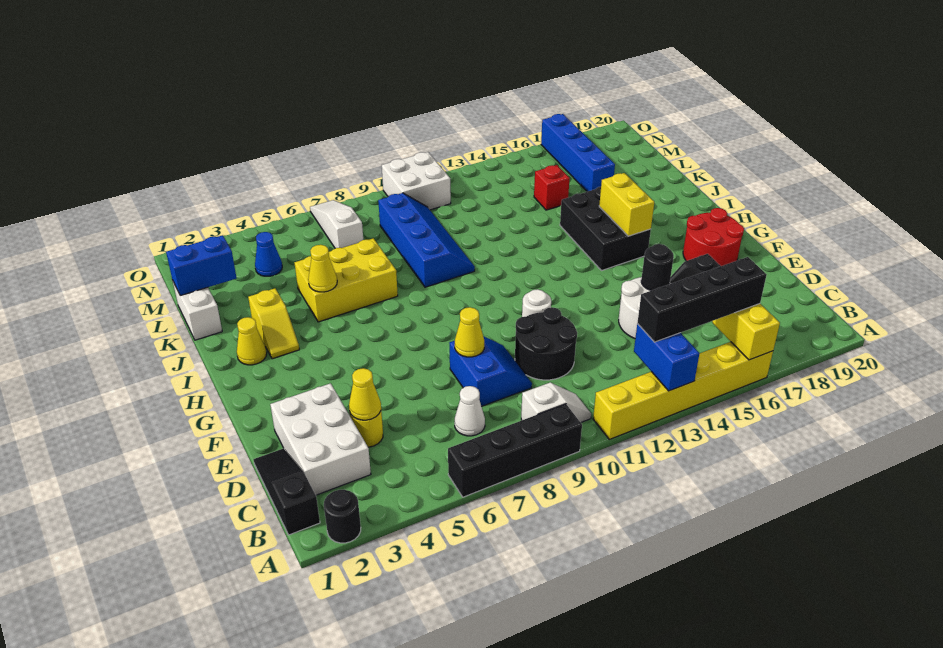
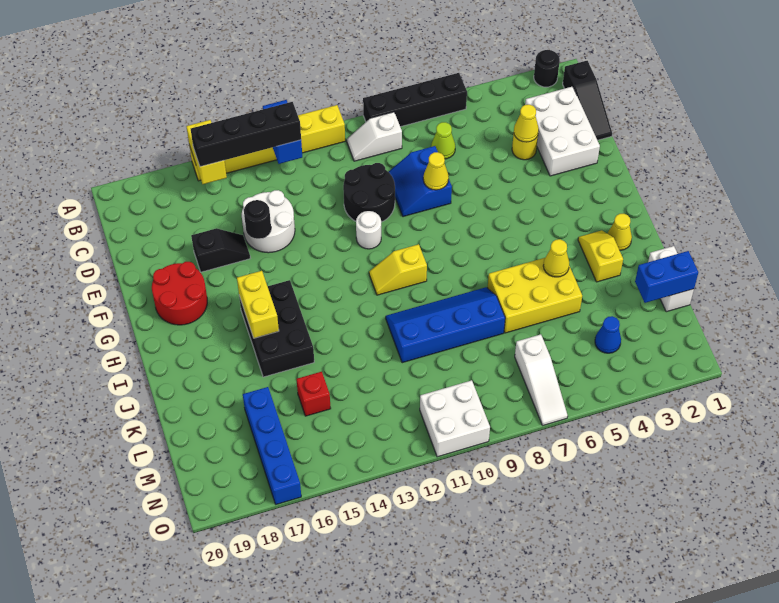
white 1x1 cone [454,386,485,436] -> lime 1x1 cone [431,122,455,159]
none -> yellow 1x2 slope [369,244,427,295]
blue 2x4 slope [378,193,475,287] -> blue 2x4 slope turned to [386,287,505,363]

